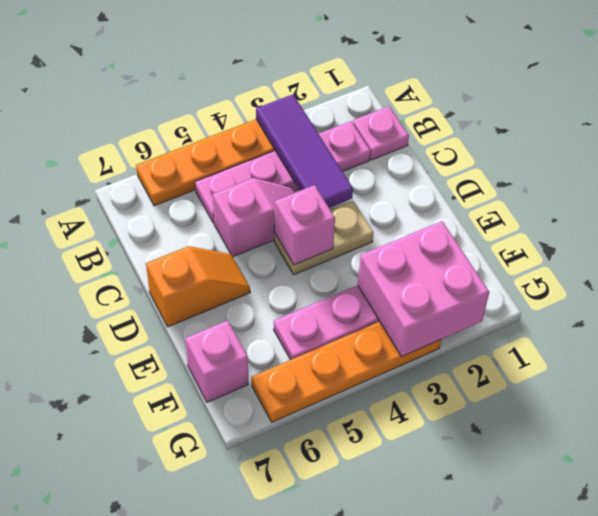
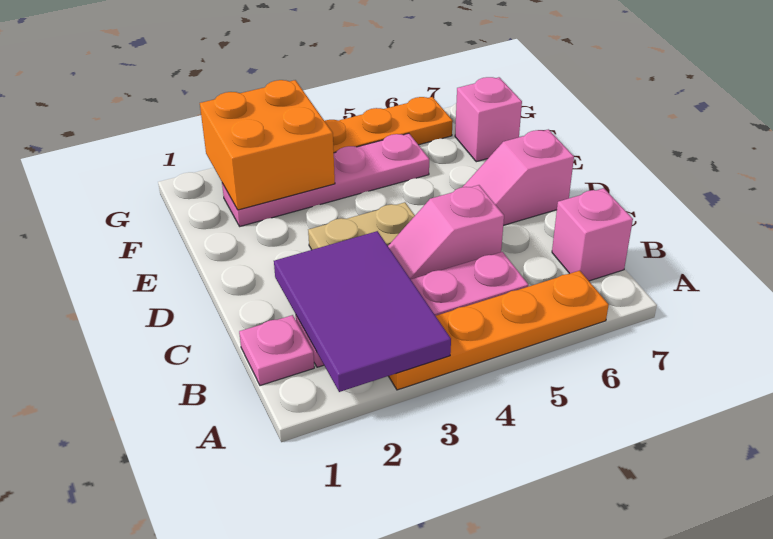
purple 1x3 tile [256,94,353,208] -> purple 2x3 tile [274,231,451,392]
pink 1x1 brick [274,185,335,265] -> pink 1x1 brick moved to [552,188,633,281]
orange 1x2 slope [146,246,250,327] -> pink 1x2 slope [463,129,574,225]
pink 2x2 brick [358,221,489,357] -> orange 2x2 brick [200,80,335,210]

